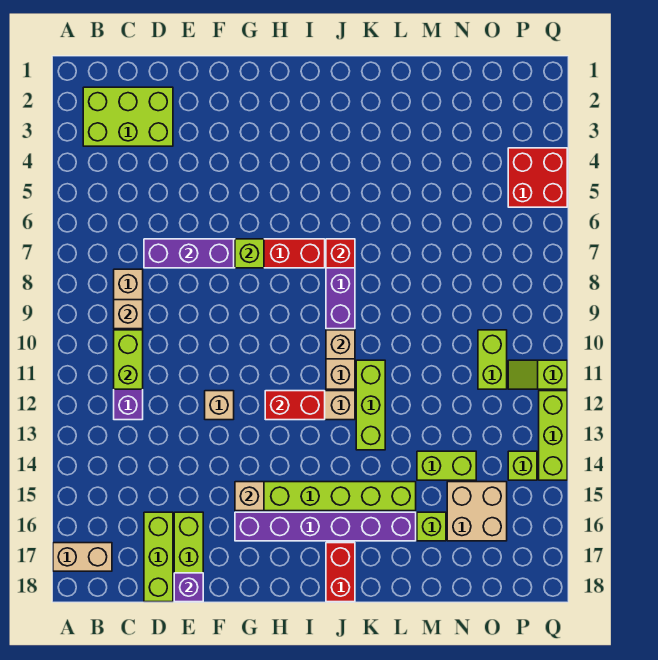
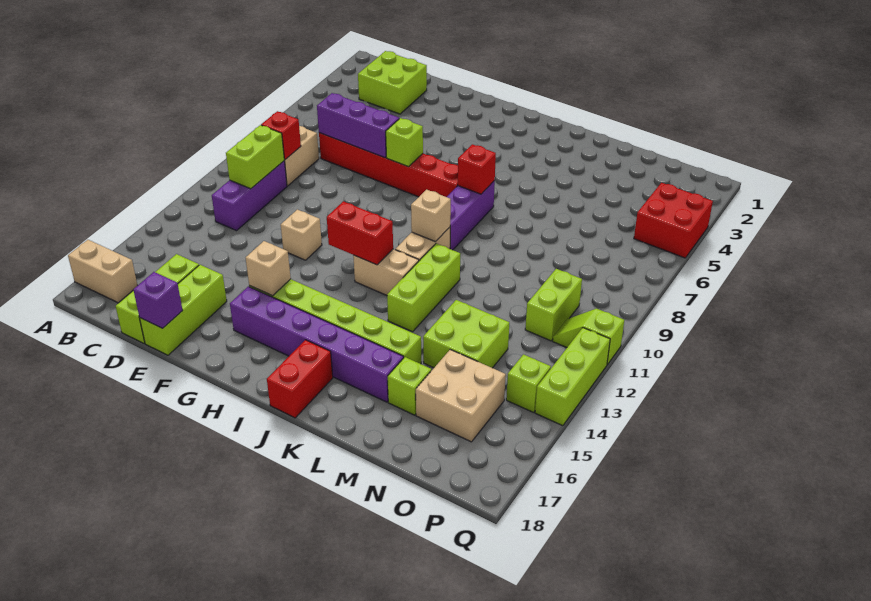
lime 2x3 brick [83,87,173,146] -> lime 2x2 brick [358,51,427,114]
tan 1x1 brick [114,300,143,329] -> red 1x1 brick [261,111,301,160]
lime 1x2 brick [417,451,476,480] -> lime 2x2 brick [423,300,509,368]

